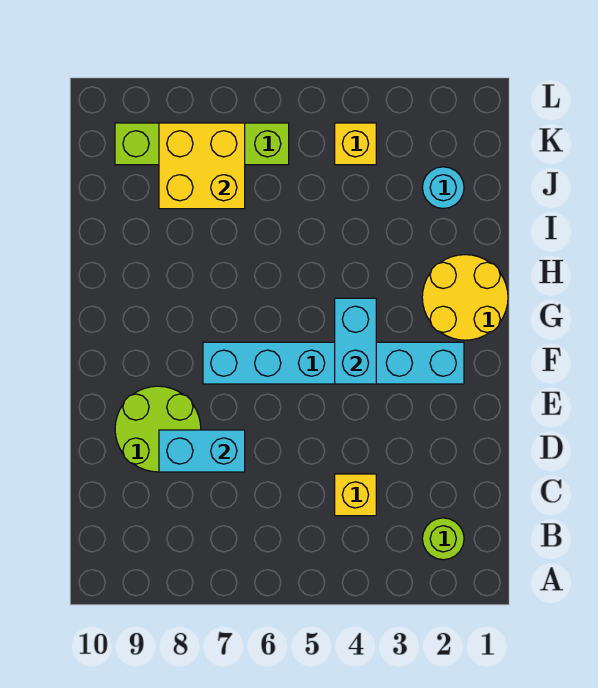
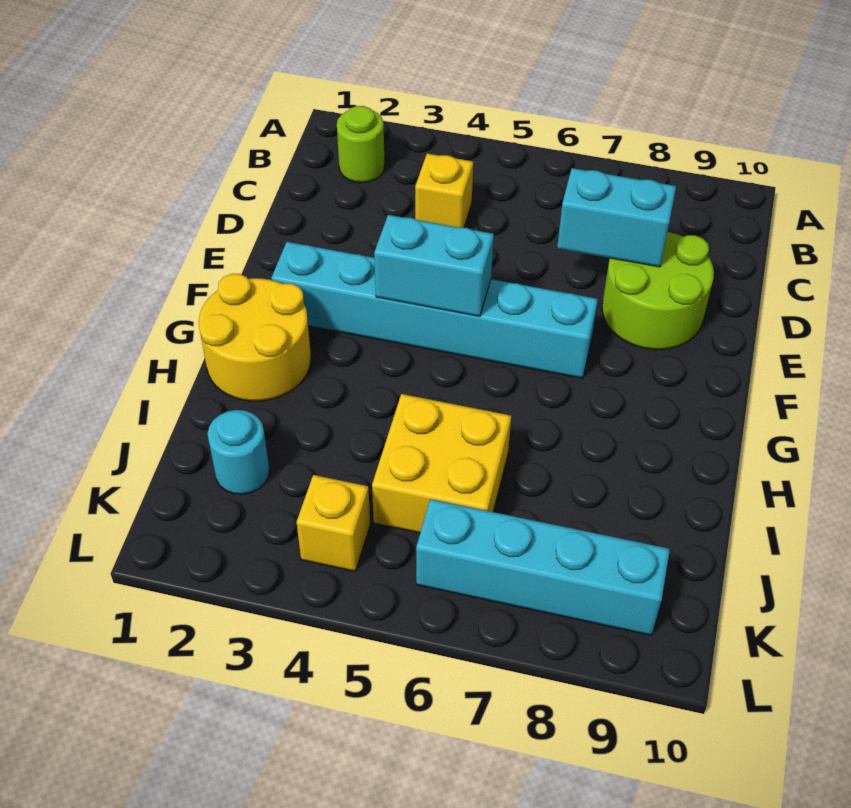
cyan 1x2 brick [335,298,376,384] -> cyan 1x2 brick turned to [374,215,494,316]
yellow 2x2 brick [159,123,245,209] -> yellow 2x2 brick moved to [372,394,511,533]
lime 1x4 brick [115,123,289,165] -> cyan 1x4 brick [416,499,670,635]

